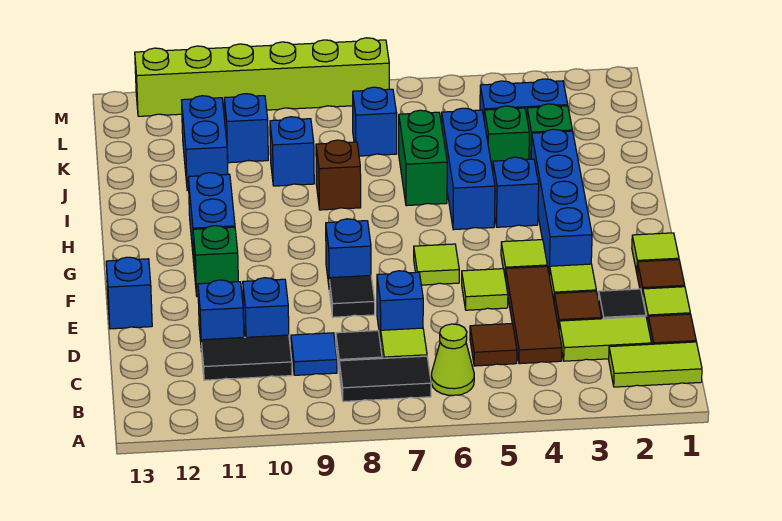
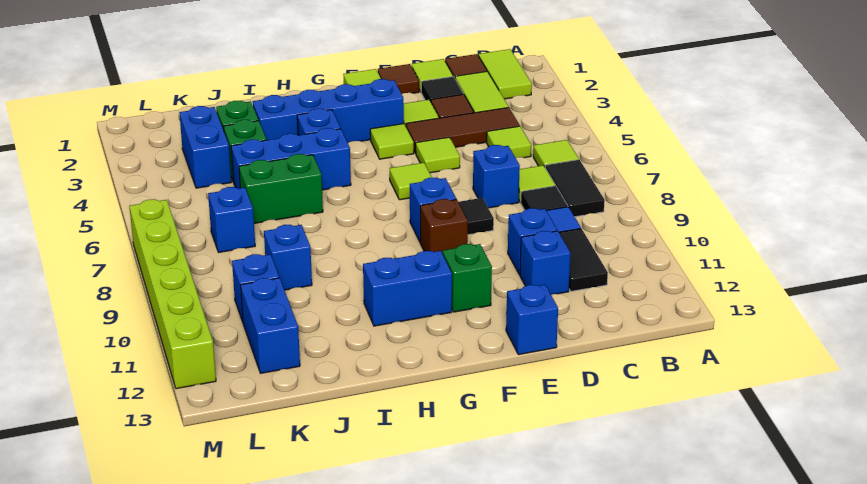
lime 1x1 cone [431,324,474,396] -> lime 1x1 tile [533,140,579,166]
brown 1x1 tile [470,323,517,366] -> lime 1x1 tile [487,126,531,158]
brown 1x1 brick [316,140,361,210] -> brown 1x1 brick moved to [420,199,468,254]
blue 1x2 brick [182,96,228,190] -> blue 1x2 brick turned to [241,278,300,373]

